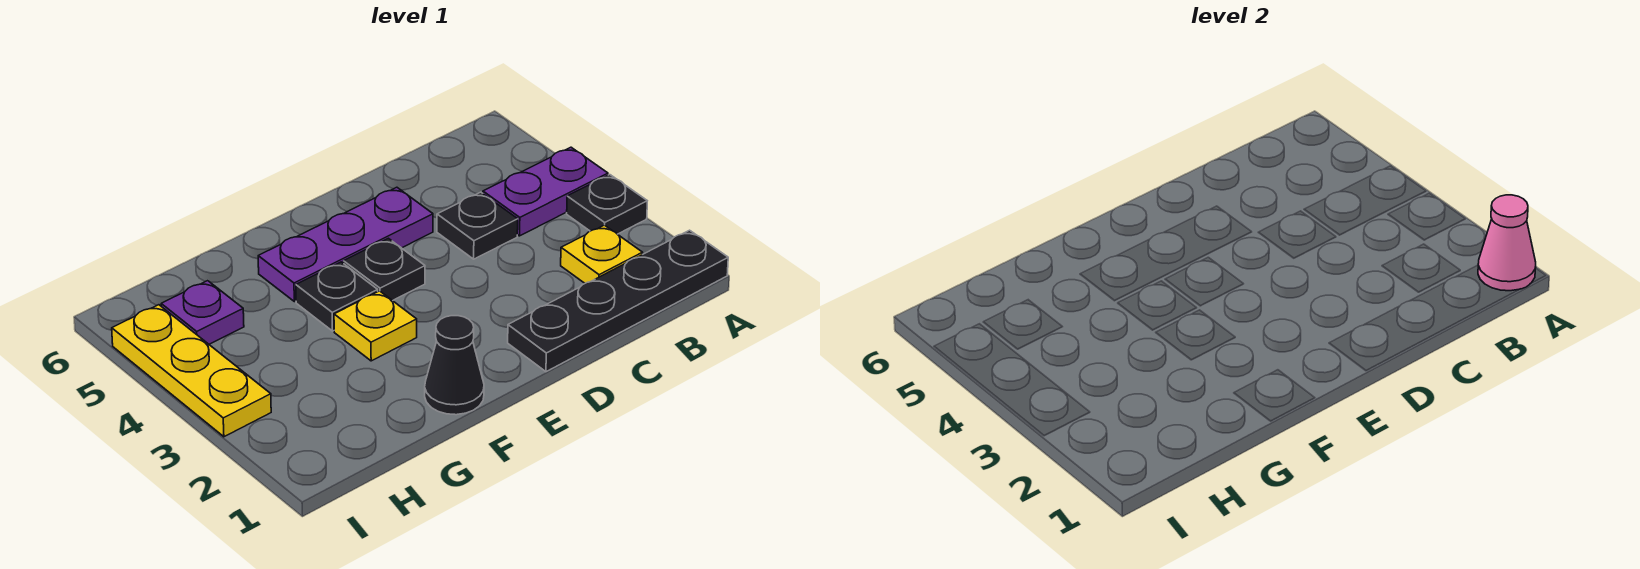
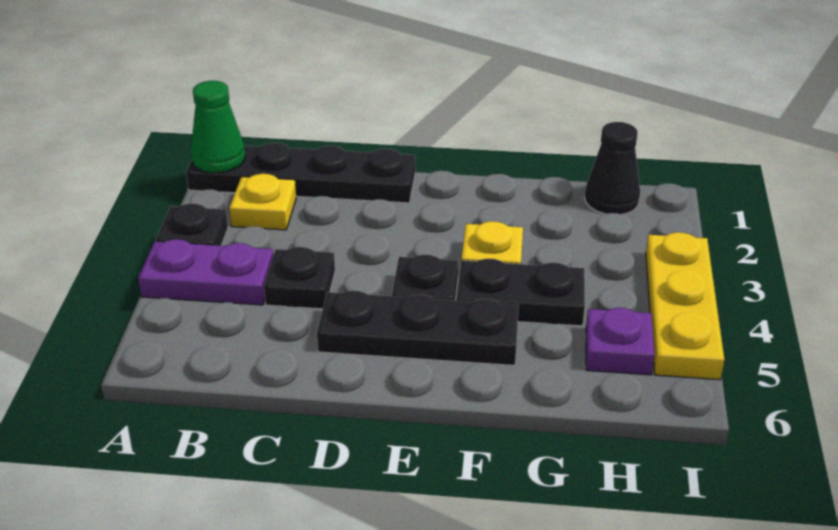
pink 1x1 cone [1478,195,1536,291] -> green 1x1 cone [191,81,245,173]
purple 1x3 plate [258,187,433,302] -> black 1x3 plate [317,291,519,366]
black 1x1 cone [425,316,484,415] -> black 1x1 cone moved to [585,122,640,214]
black 1x1 plate [296,262,378,331] -> black 1x2 plate [457,259,585,326]

